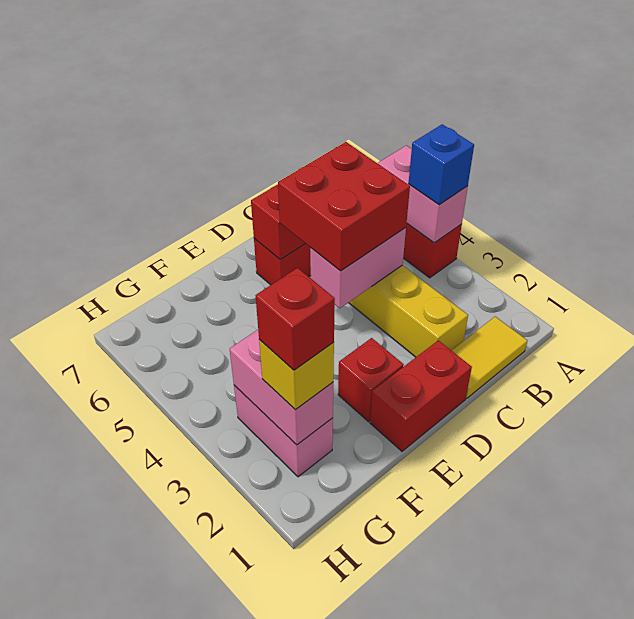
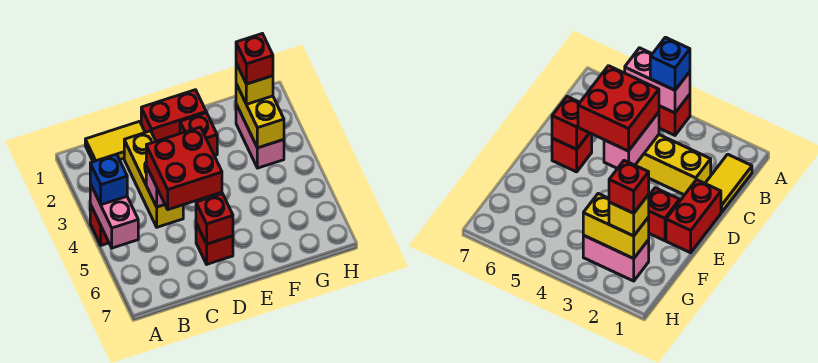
pink 1x2 brick [230,330,333,445] -> yellow 1x2 brick [236,84,284,148]

